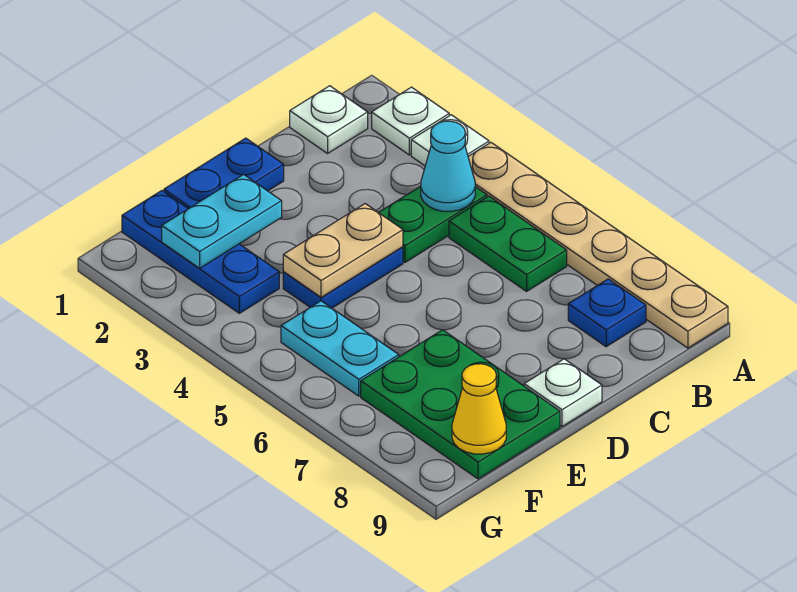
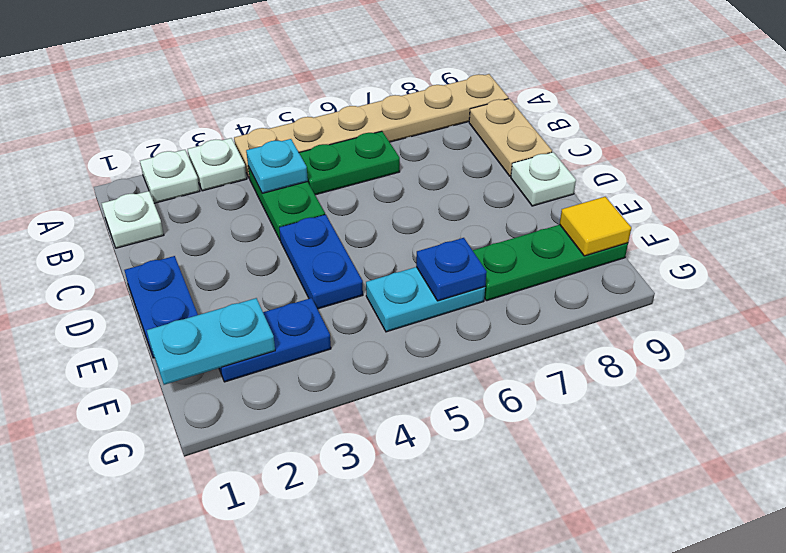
cyan 1x1 cone [421,121,475,211] -> cyan 1x1 plate [246,139,308,193]
blue 1x1 plate [568,279,646,347] -> blue 1x1 plate moved to [416,238,487,301]
tan 1x2 plate [283,204,403,297] -> tan 1x2 plate moved to [469,99,552,176]
cyan 1x2 plate [162,174,282,268] -> cyan 1x2 plate turned to [147,298,275,385]
green 2x3 plate [361,330,560,479] -> green 1x3 plate [473,225,628,301]
blue 1x3 plate [122,191,279,313] -> blue 1x2 plate [219,298,331,382]
yellow 1x1 cone [452,364,506,454] -> yellow 1x1 tile [560,197,631,256]

